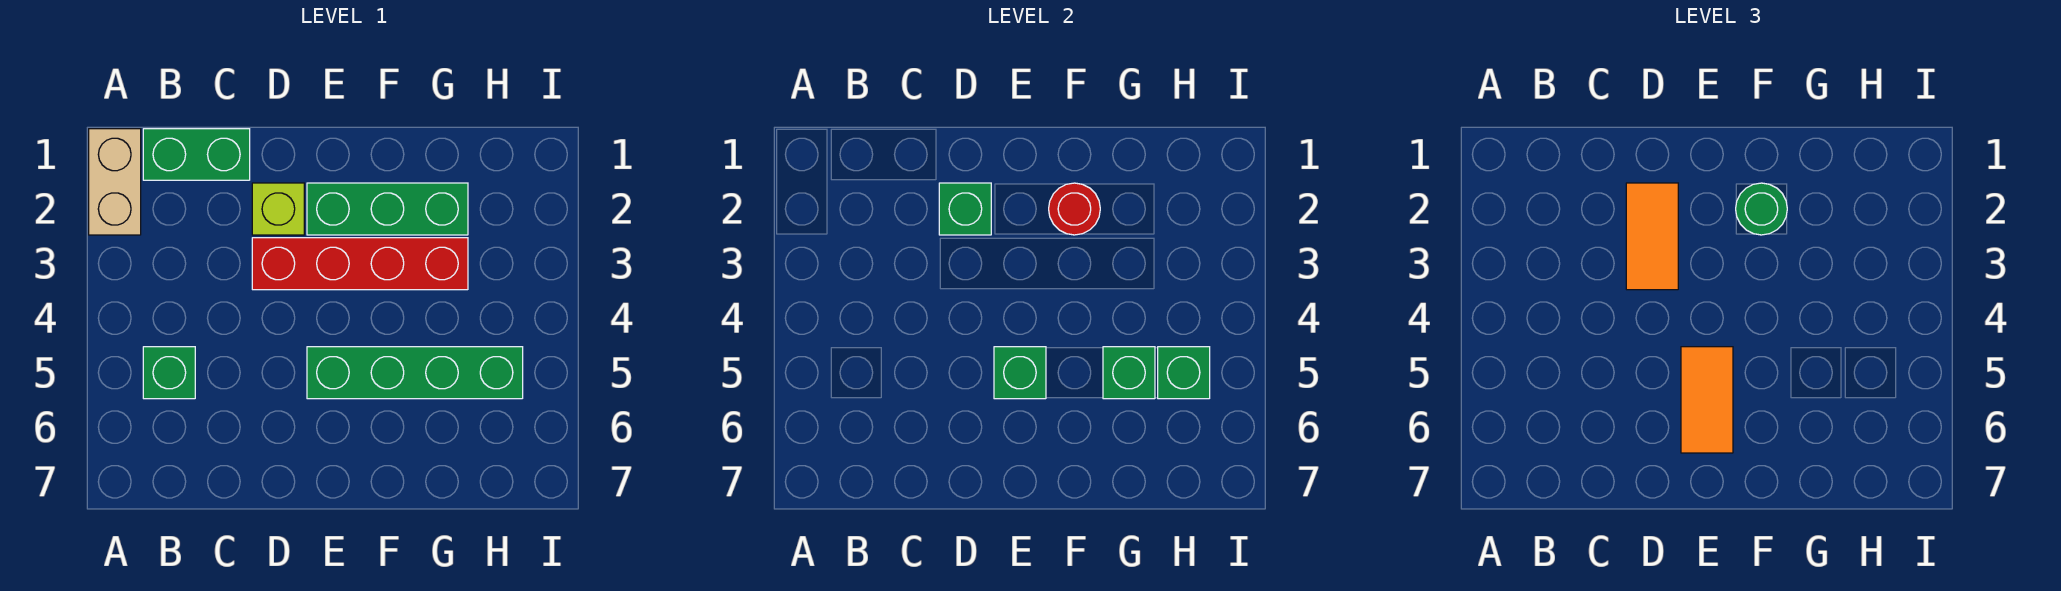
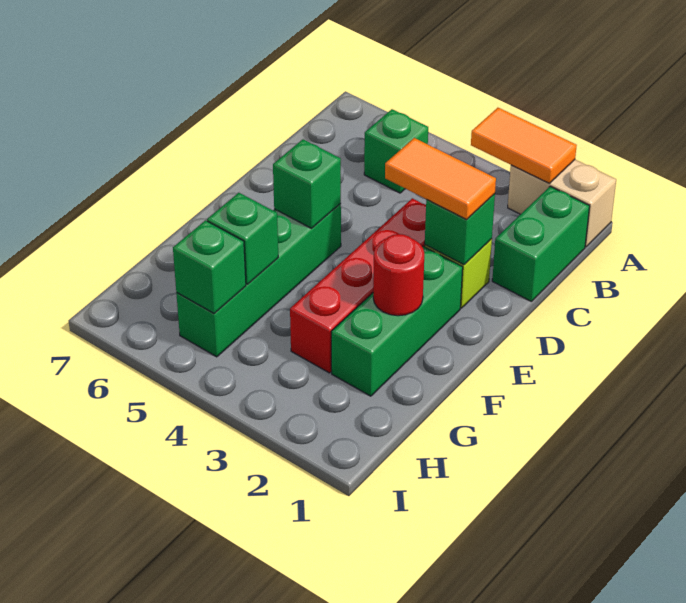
orange 1x2 tile [1681,347,1733,453] -> orange 1x2 tile moved to [471,108,577,183]
green 1x1 round brick [1736,183,1787,235] -> none

